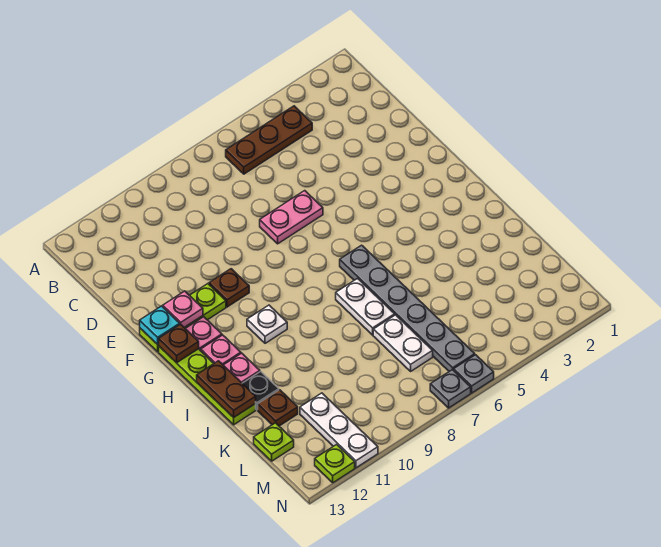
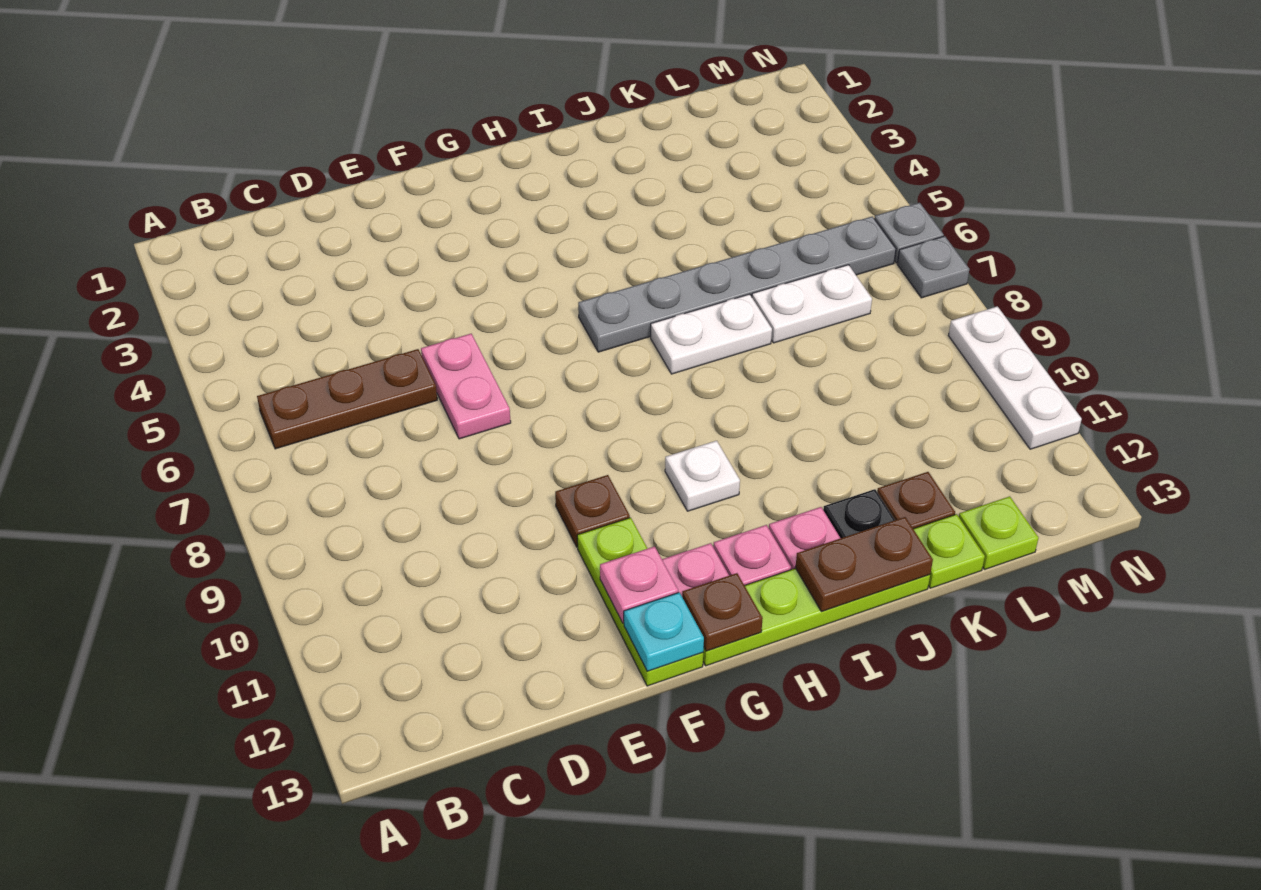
brown 1x3 plate [226,106,312,174] -> brown 1x3 plate turned to [257,349,437,449]
white 1x3 plate [300,393,378,468] -> white 1x3 plate turned to [948,306,1082,449]
lime 1x1 plate [315,444,355,483] -> lime 1x1 plate moved to [914,514,985,588]

